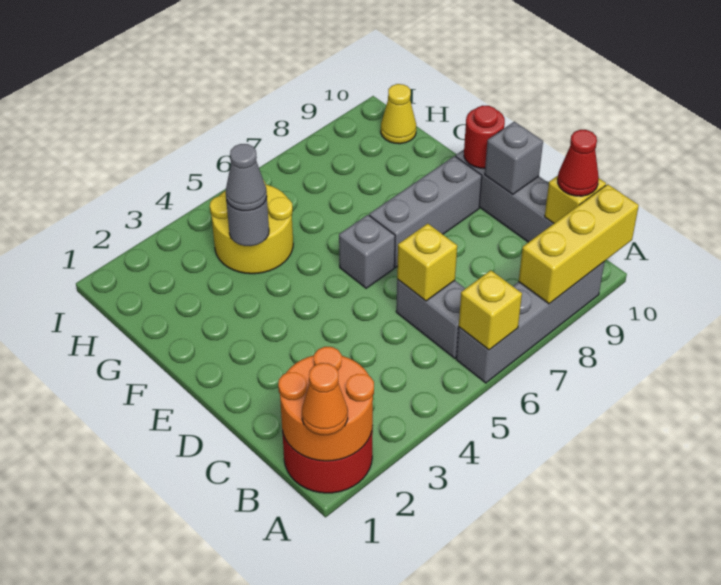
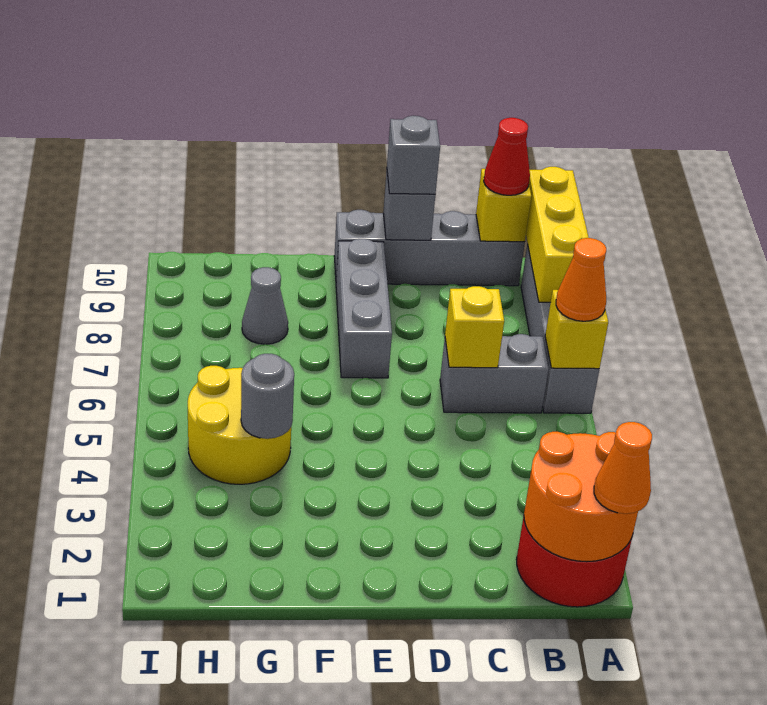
none -> orange 1x1 cone [556,238,606,321]
grey 1x1 brick [339,215,395,288] -> grey 1x1 brick moved to [387,116,440,194]
red 1x1 round brick [464,106,505,168] -> none
grey 1x1 cone [226,144,267,211] -> grey 1x1 cone moved to [242,267,288,344]
yellow 1x1 cone [381,84,416,144] -> none

